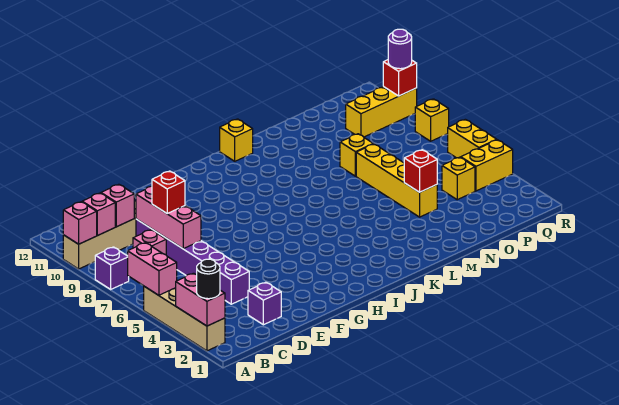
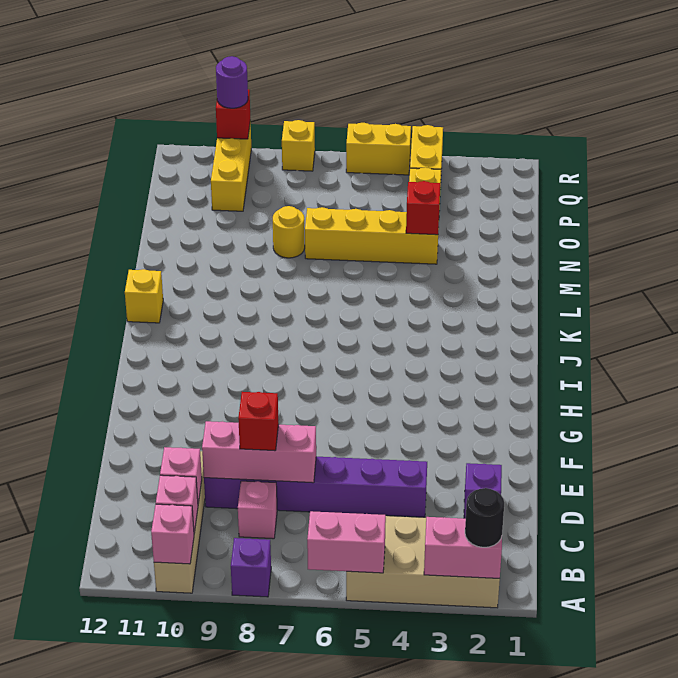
tan 1x4 brick [144,286,225,351] -> tan 2x4 brick [346,516,500,608]
yellow 1x1 brick [340,134,373,176] -> yellow 1x1 round brick [273,206,305,258]

